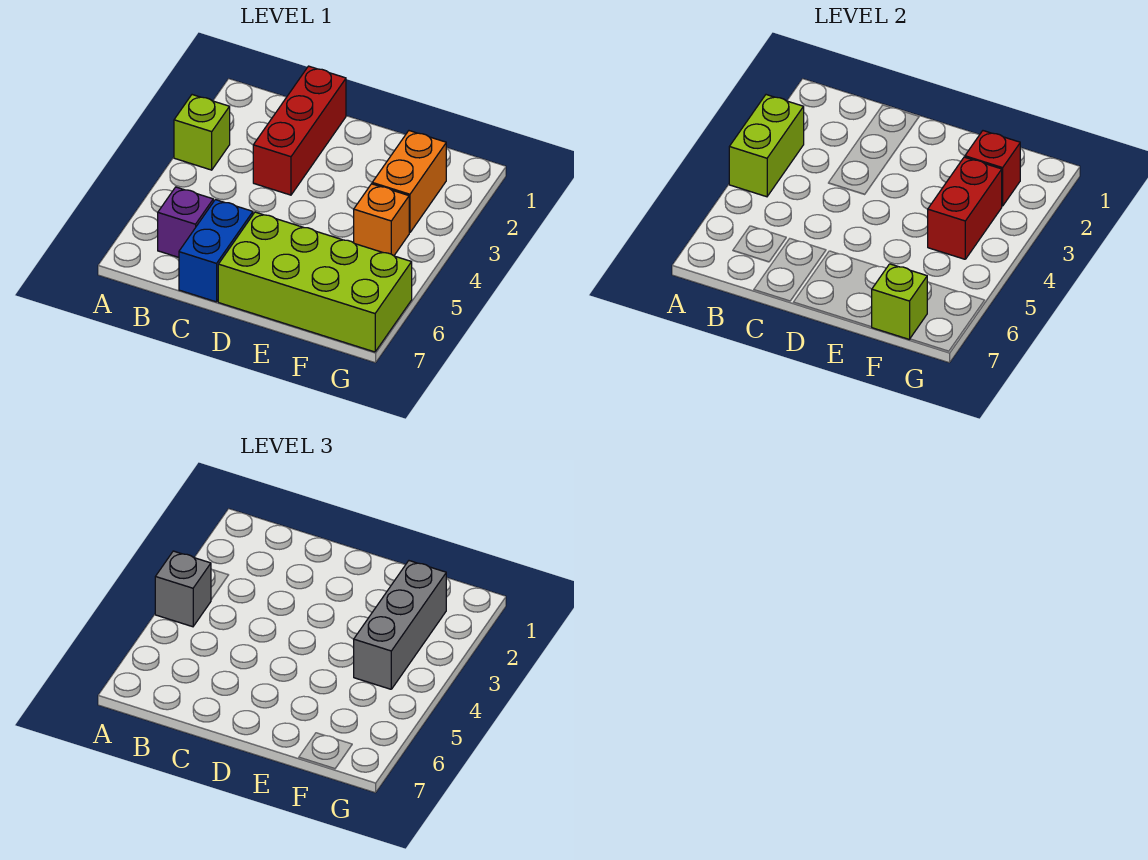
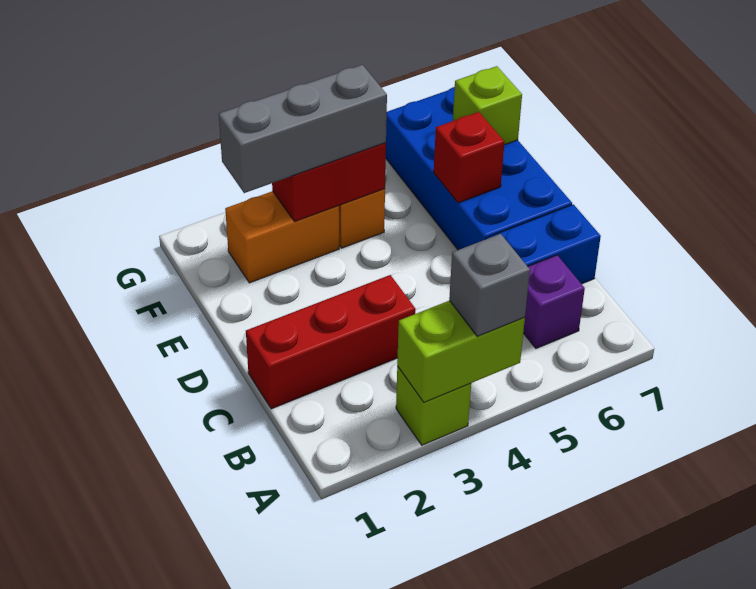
lime 2x4 brick [218,212,412,352] -> blue 2x4 brick [386,87,572,250]
red 1x1 brick [965,131,1020,206] -> red 1x1 brick moved to [434,112,505,203]

